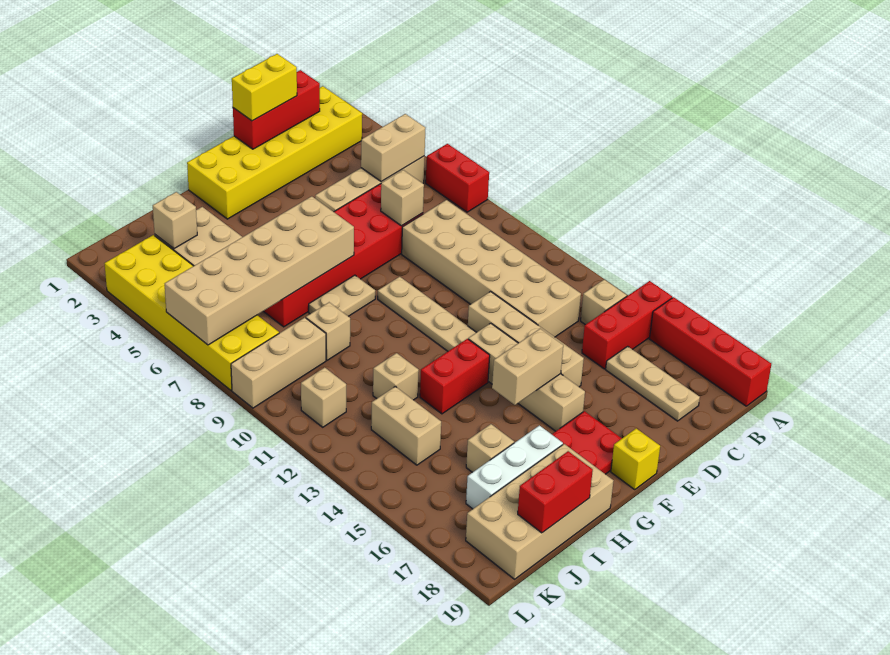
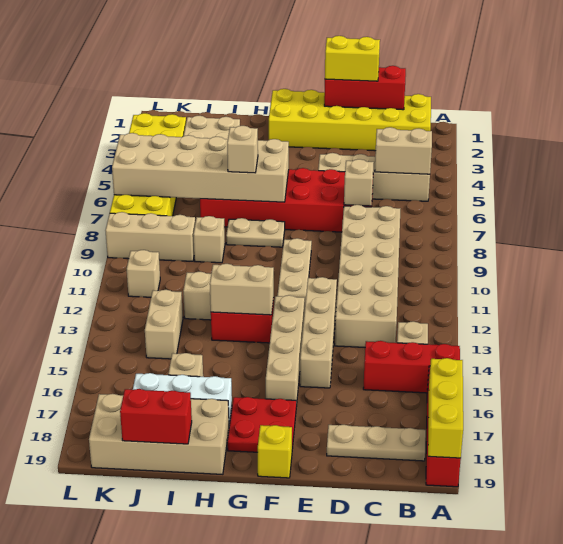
red 1x2 brick [426,144,489,212] -> none
none -> yellow 1x3 brick [428,358,463,458]
tan 1x3 plate [606,346,700,421] -> tan 1x3 plate turned to [327,425,426,461]
tan 1x2 brick [492,329,563,405] -> tan 1x2 brick moved to [210,264,274,315]
tan 1x1 brick [153,192,197,249] -> tan 1x1 brick moved to [227,126,258,173]

